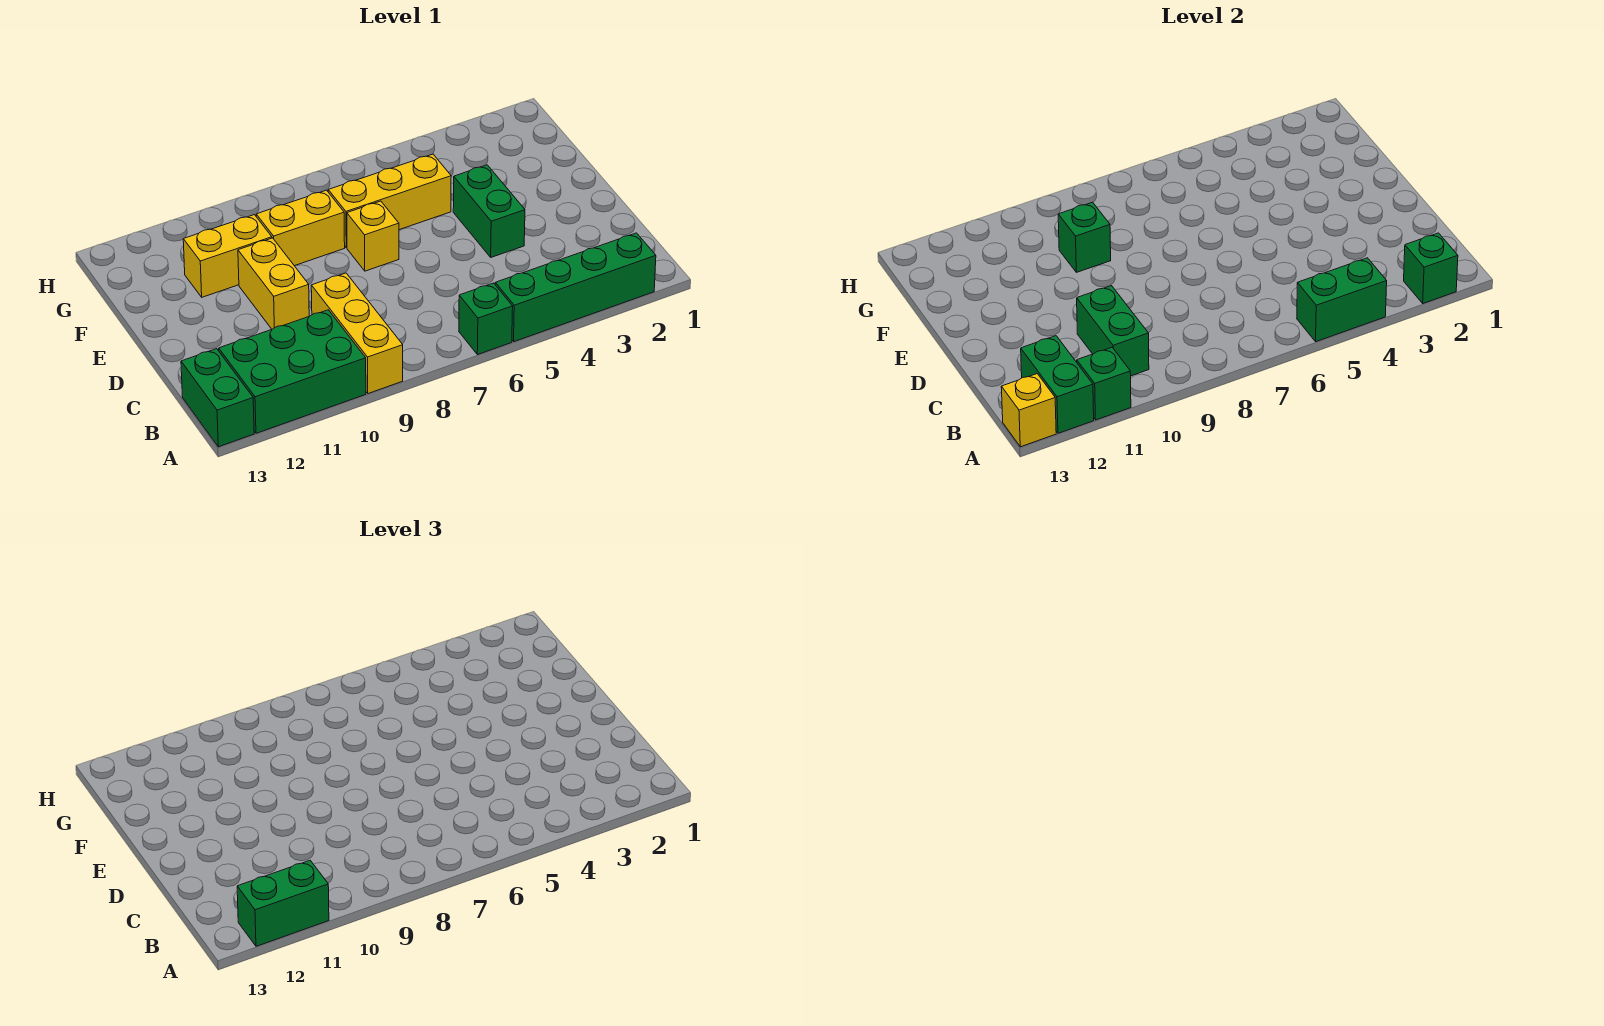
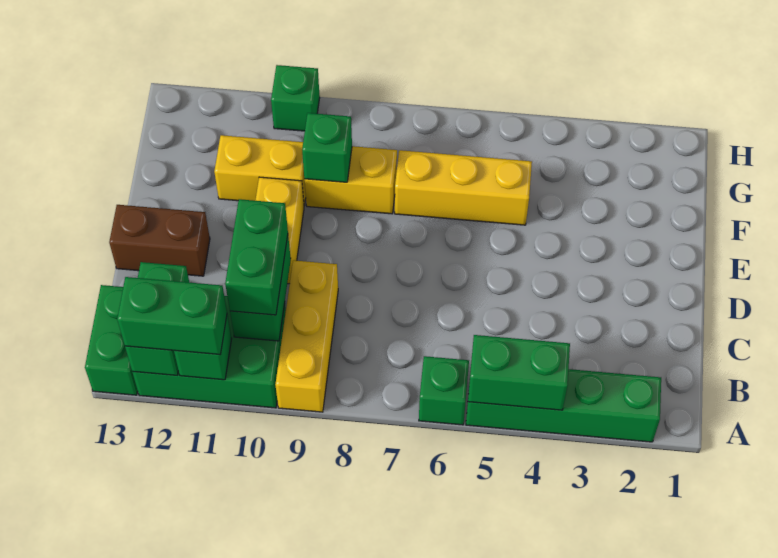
green 1x1 brick [1404,233,1458,303] -> green 1x1 brick moved to [271,65,320,131]
yellow 1x1 brick [1001,374,1056,447] -> none
green 1x2 brick [453,165,525,257] -> green 1x2 brick moved to [225,199,288,315]
none -> brown 1x2 brick [109,205,210,276]
yellow 1x1 brick [347,201,399,271] -> none

